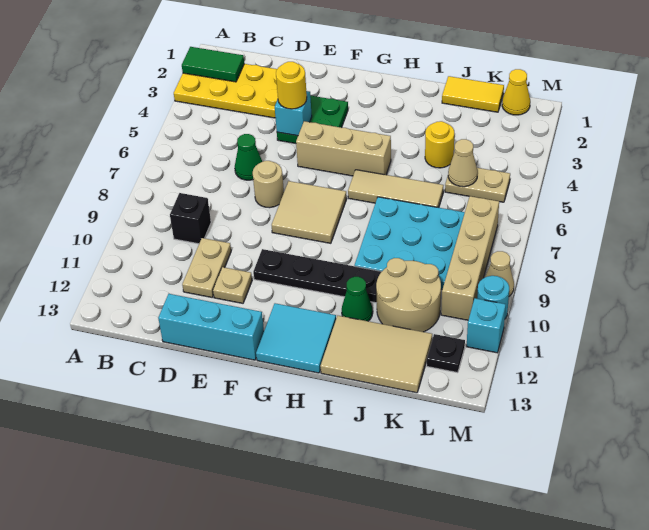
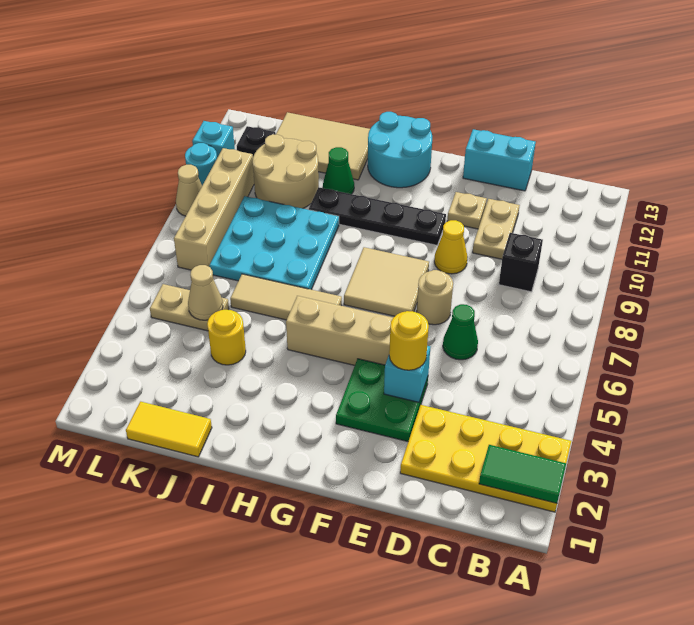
cyan 1x3 brick [158,294,264,360] -> cyan 1x2 brick [463,129,536,191]
cyan 2x2 tile [256,303,336,373] -> cyan 2x2 round brick [368,112,432,188]
yellow 1x1 cone [502,69,530,115] -> yellow 1x1 cone moved to [434,220,468,274]

